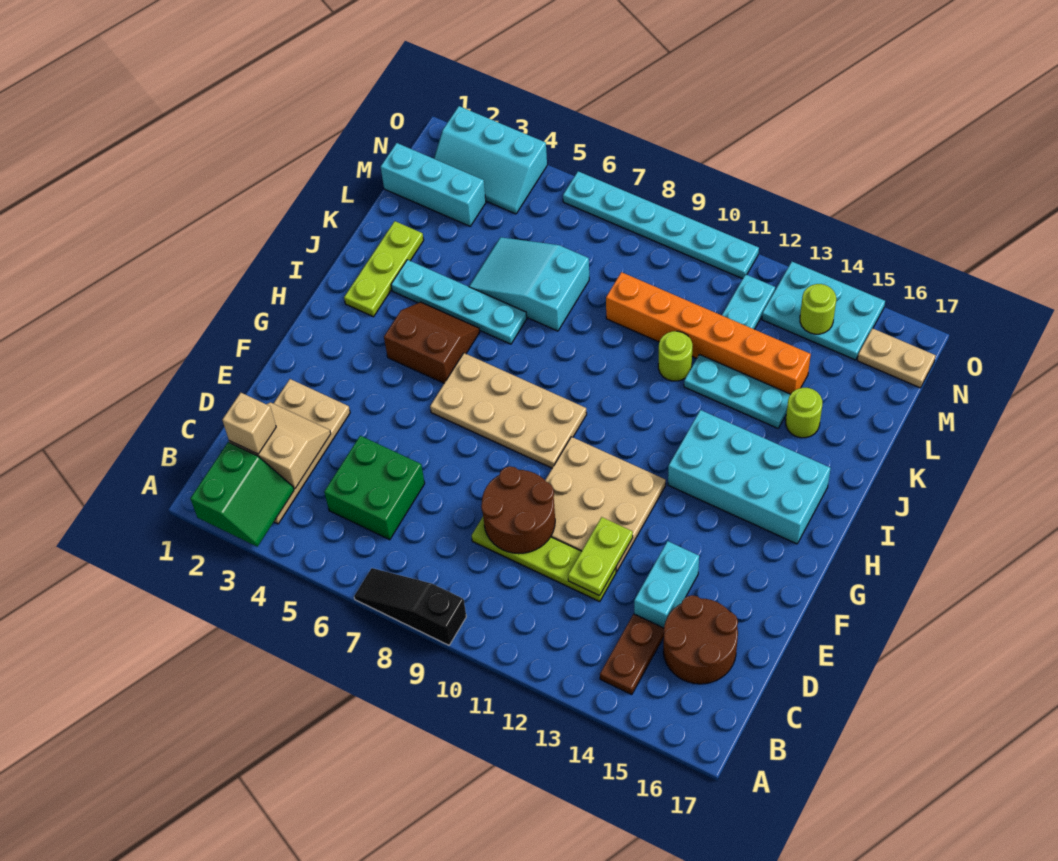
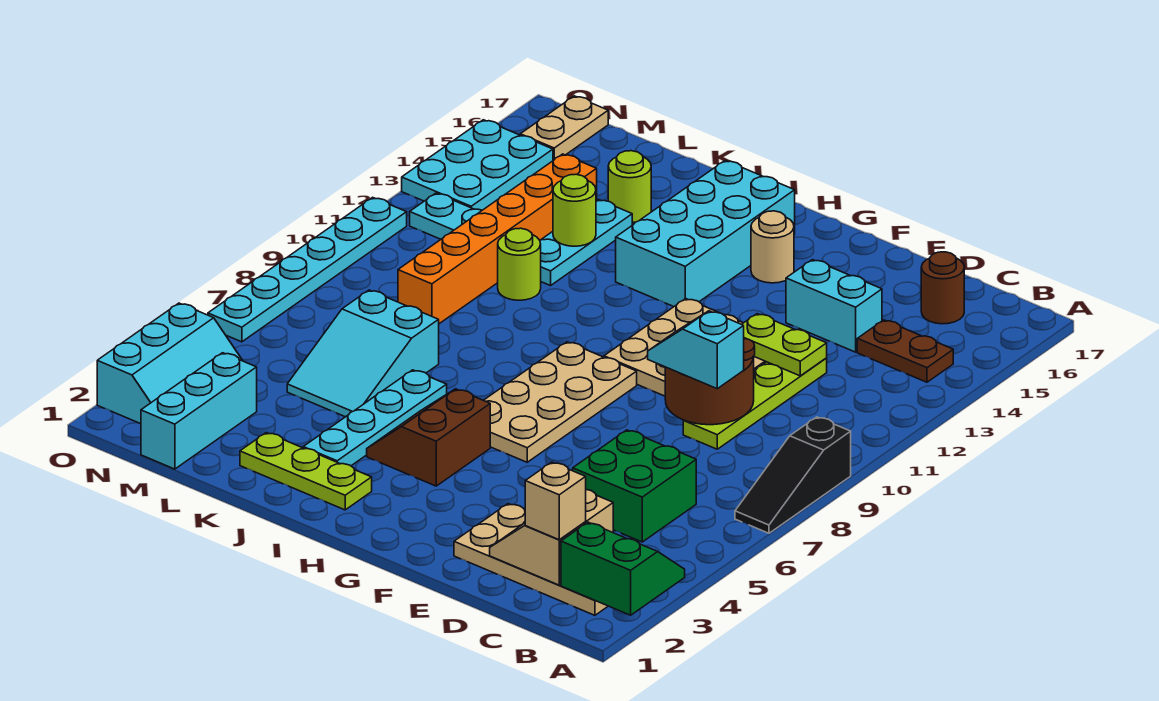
brown 2x2 round brick [663,595,738,684] -> brown 1x1 round brick [921,252,964,324]
none -> cyan 1x2 slope [648,311,744,389]
none -> tan 1x1 round brick [751,211,794,283]
lime 1x1 round brick [800,284,836,334] -> lime 1x1 round brick moved to [553,174,596,246]

